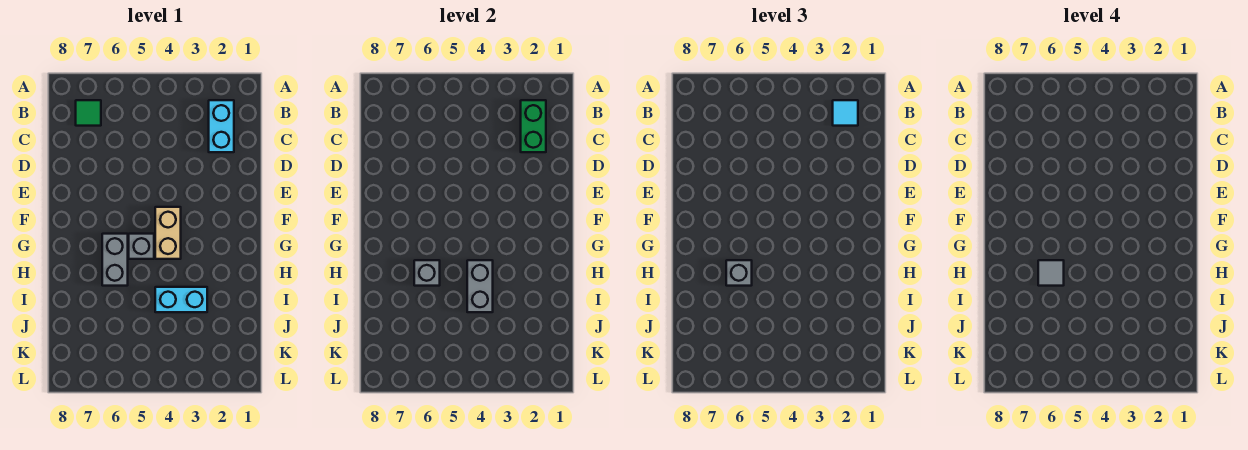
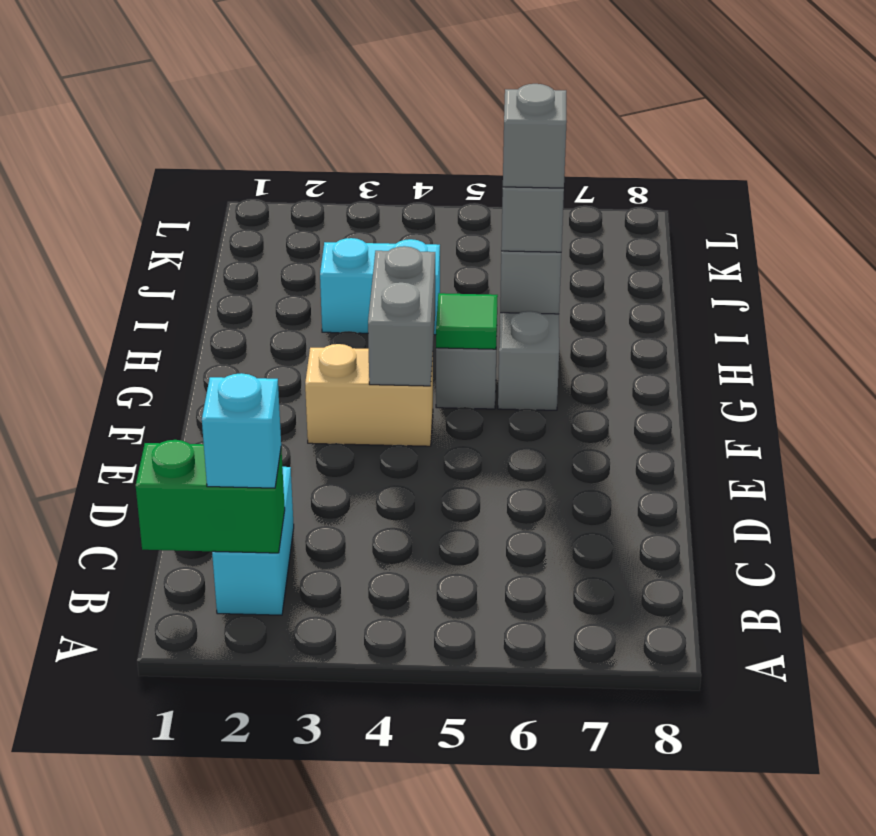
green 1x2 brick [521,100,546,152] -> green 1x2 brick turned to [136,440,285,553]
cyan 1x1 tile [833,100,858,126] -> cyan 1x1 brick [202,373,281,488]
green 1x1 tile [76,100,101,126] -> green 1x1 tile moved to [436,293,498,349]
tan 1x2 brick [155,207,181,259] -> tan 1x2 brick turned to [305,344,433,446]
grey 1x2 brick [467,260,493,312] -> grey 1x2 brick moved to [368,246,435,386]
grey 1x1 tile [1038,260,1064,286] -> grey 1x1 brick [503,84,567,188]

